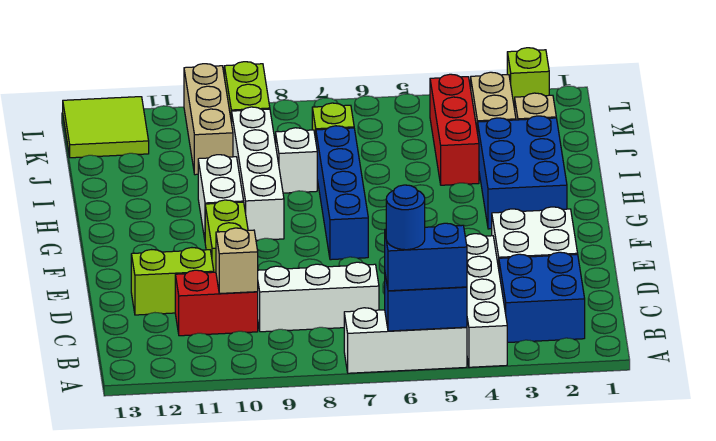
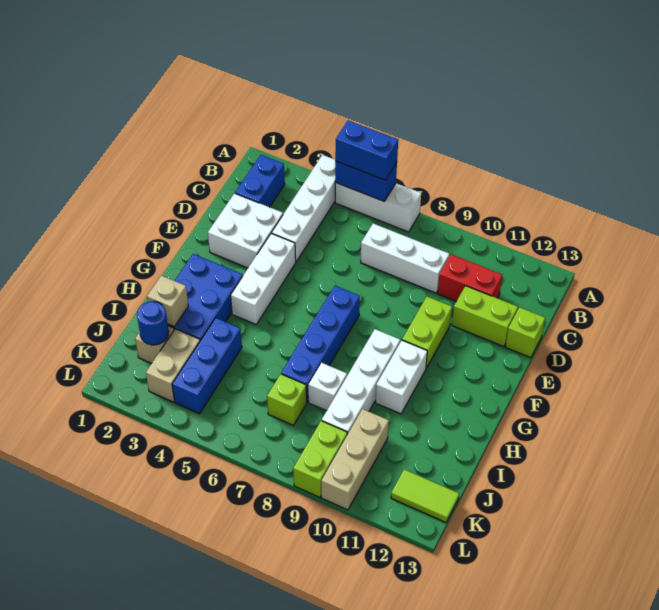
blue 1x1 round brick [386,185,425,250] -> blue 1x1 round brick moved to [137,301,169,345]
blue 2x2 brick [499,252,585,343] -> blue 1x2 brick [235,155,285,207]
tan 1x1 brick [216,228,258,293] -> tan 1x1 brick moved to [147,275,188,327]
none -> white 1x3 brick [231,233,296,324]
red 1x3 brick [430,74,479,185] -> blue 1x3 brick [172,318,242,414]
lime 2x2 tile [63,97,149,158] -> lime 1x2 tile [391,469,459,522]
lime 1x1 brick [507,48,549,109] -> lime 1x1 brick moved to [505,307,545,358]

